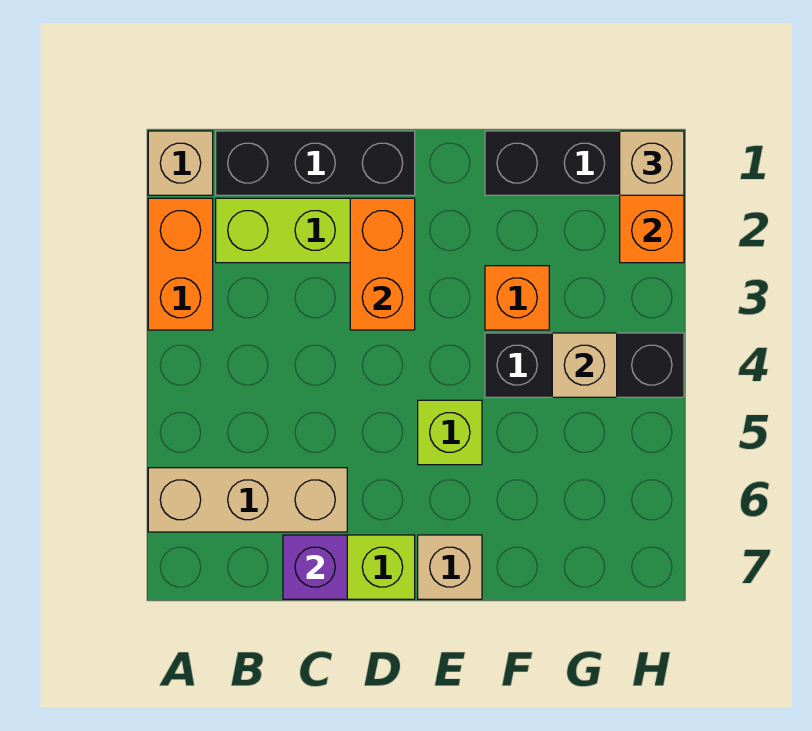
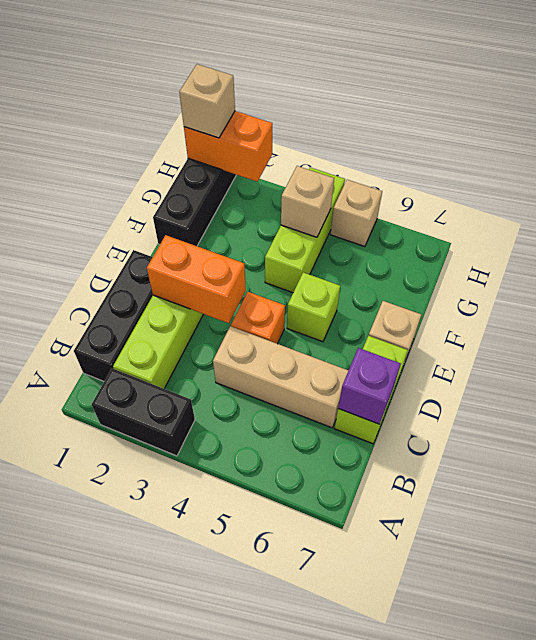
tan 1x1 brick [148,131,213,195] -> tan 1x1 brick moved to [331,180,382,247]
orange 1x2 brick [148,198,213,330] -> black 1x2 brick [92,368,195,456]
tan 1x3 brick [148,468,347,532] -> tan 1x3 brick turned to [213,326,348,428]
orange 1x1 brick [485,266,549,330] -> orange 1x1 brick moved to [231,292,285,344]
black 1x3 brick [485,333,684,397] -> lime 1x3 brick [265,167,345,293]

